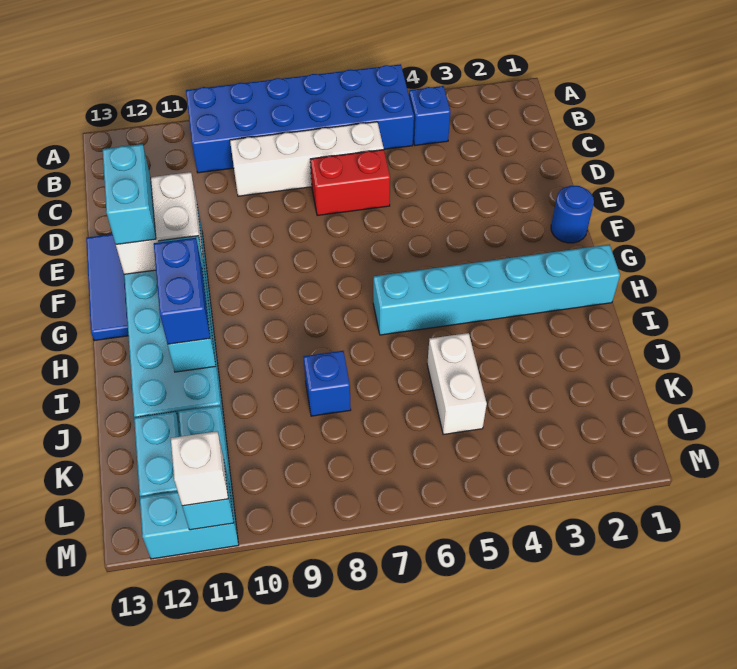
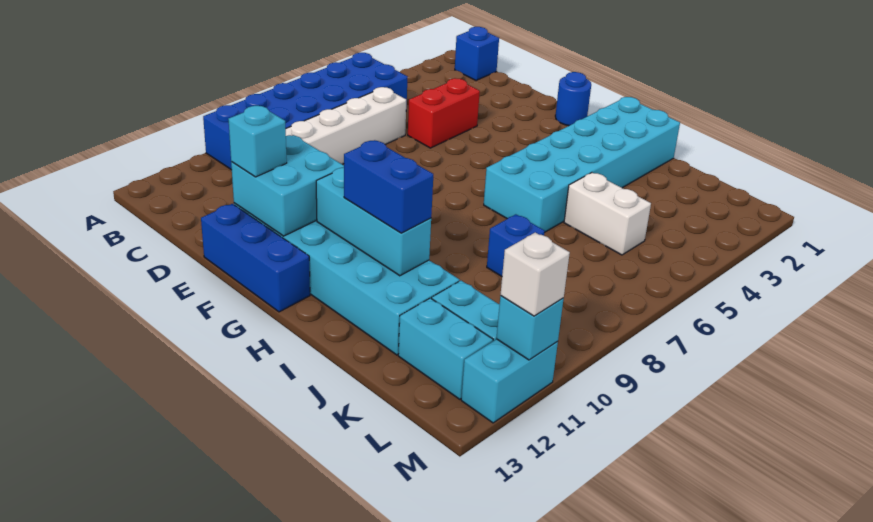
blue 1x1 brick [409,86,451,145] -> blue 1x1 brick moved to [455,27,499,81]
red 1x2 brick [310,150,390,216] -> red 1x2 brick moved to [408,78,480,148]
white 2x2 brick [116,172,204,274] -> cyan 2x2 brick [231,135,344,236]
cyan 1x2 brick [103,144,156,244] -> cyan 1x1 brick [228,106,287,177]
blue 1x3 tile [86,234,128,341] -> blue 1x3 brick [201,204,310,312]
cyan 1x6 brick [373,245,620,335] -> cyan 2x6 brick [484,97,680,233]

